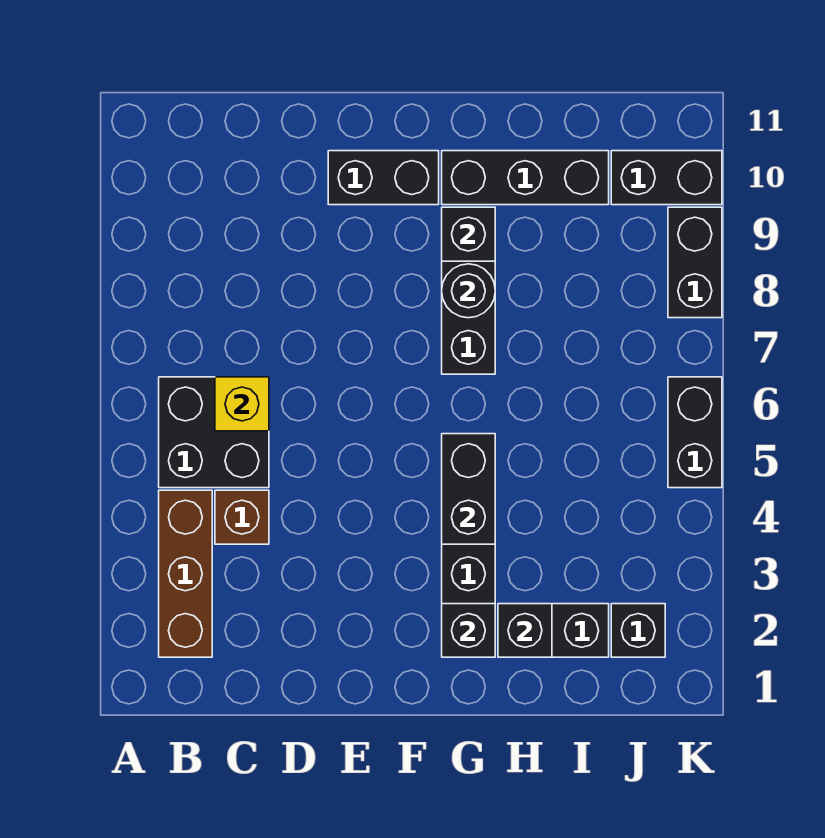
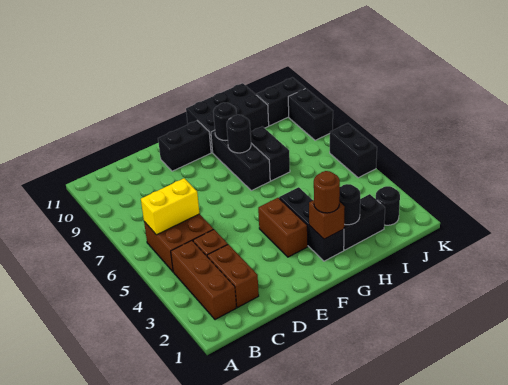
black 2x2 brick [159,377,269,488] -> brown 2x2 brick [144,214,214,272]
none -> brown 1x2 brick [207,244,259,307]
yellow 1x1 brick [215,377,269,431] -> yellow 1x2 brick [141,178,200,235]
none -> brown 1x2 brick [258,198,308,257]
black 1x1 brick [442,604,495,657] -> brown 1x1 brick [309,200,345,239]
none -> brown 1x1 round brick [314,171,340,213]
black 1x2 brick [442,434,495,544] -> black 1x2 brick moved to [250,126,290,181]
black 1x1 brick [442,207,495,261] -> black 1x1 round brick [213,103,237,140]
black 1x3 brick [442,151,609,205] -> black 2x3 brick [186,83,269,153]
black 1x1 brick [498,604,552,657] -> black 1x1 round brick [339,184,360,225]
black 1x1 brick [611,604,665,657] -> black 1x1 round brick [376,186,400,225]

